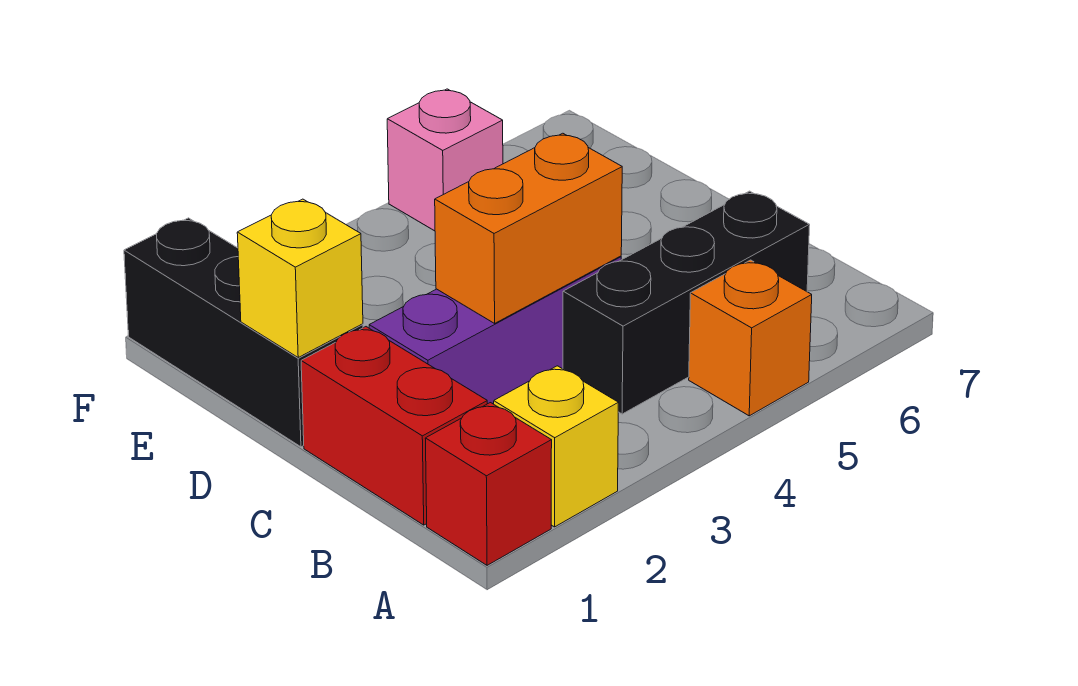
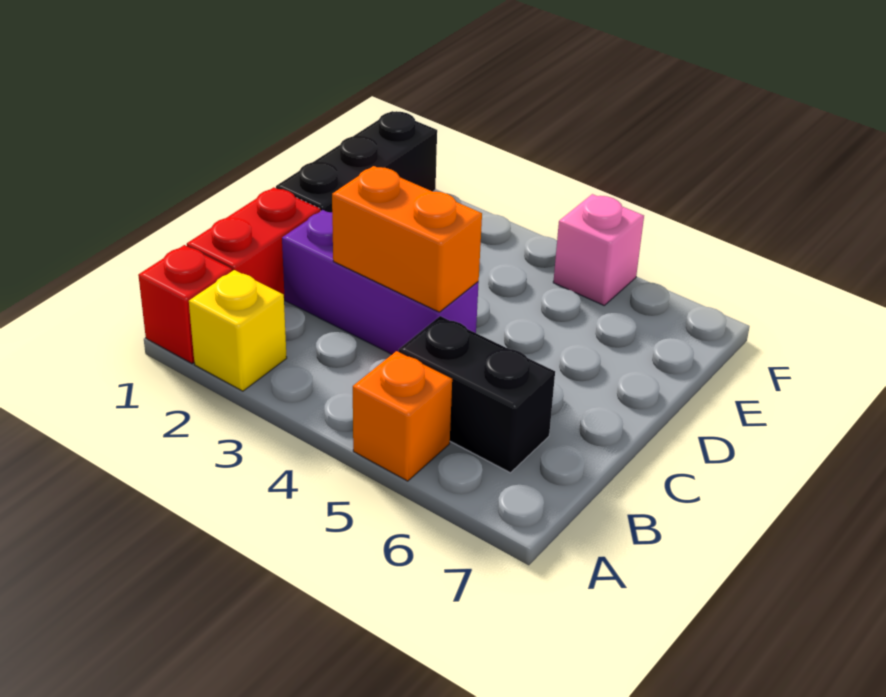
black 1x3 brick [563,191,810,414] -> black 1x2 brick [399,316,555,473]
yellow 1x1 brick [237,199,363,357] -> none

